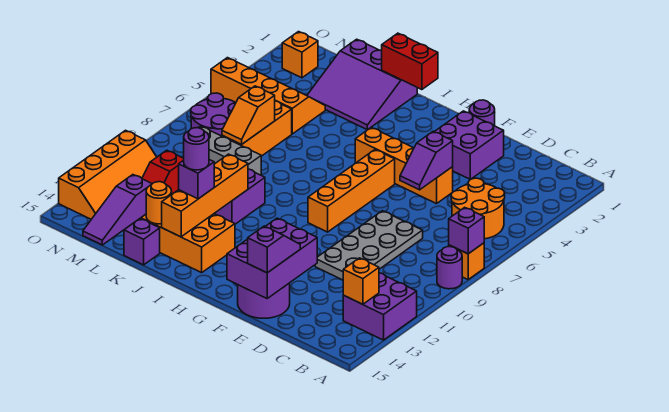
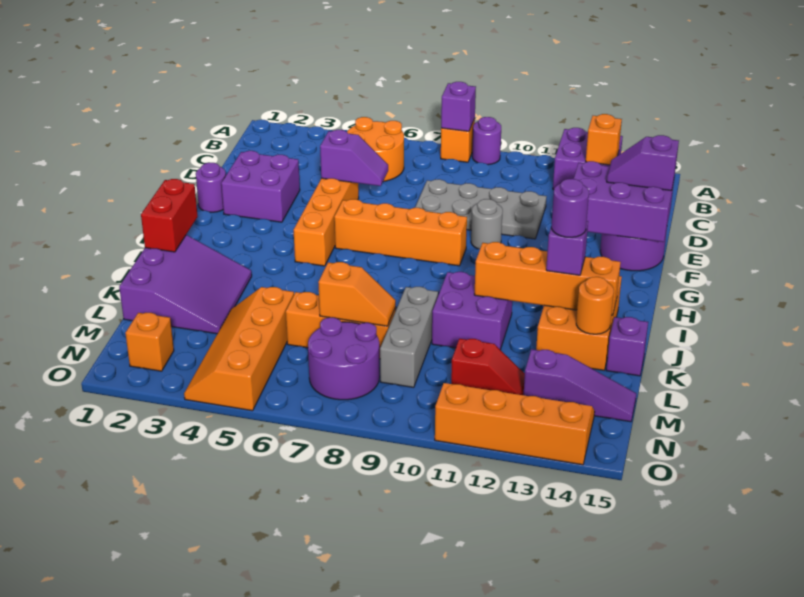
none -> grey 1x1 round brick [471,199,503,249]

